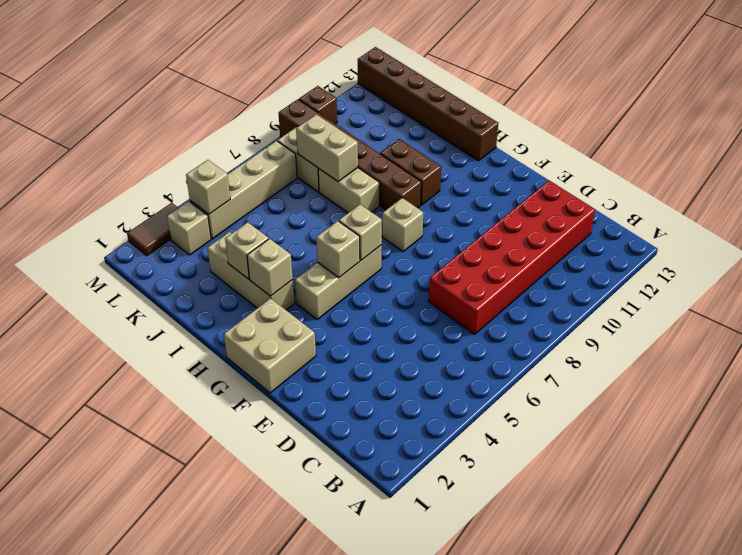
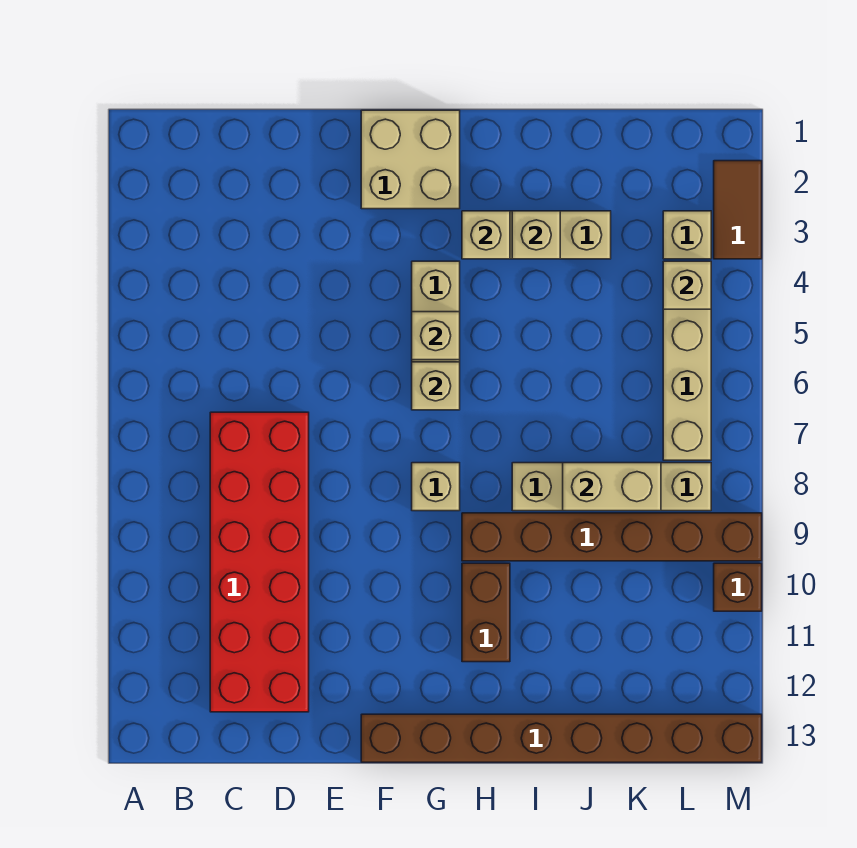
brown 1x2 brick [380,139,441,205] -> brown 1x2 brick turned to [462,563,510,662]
brown 1x6 brick [358,47,498,161] -> brown 1x8 brick [361,714,762,762]

